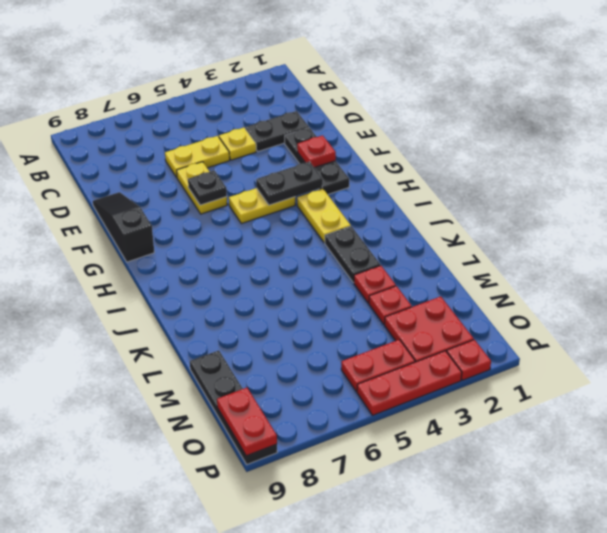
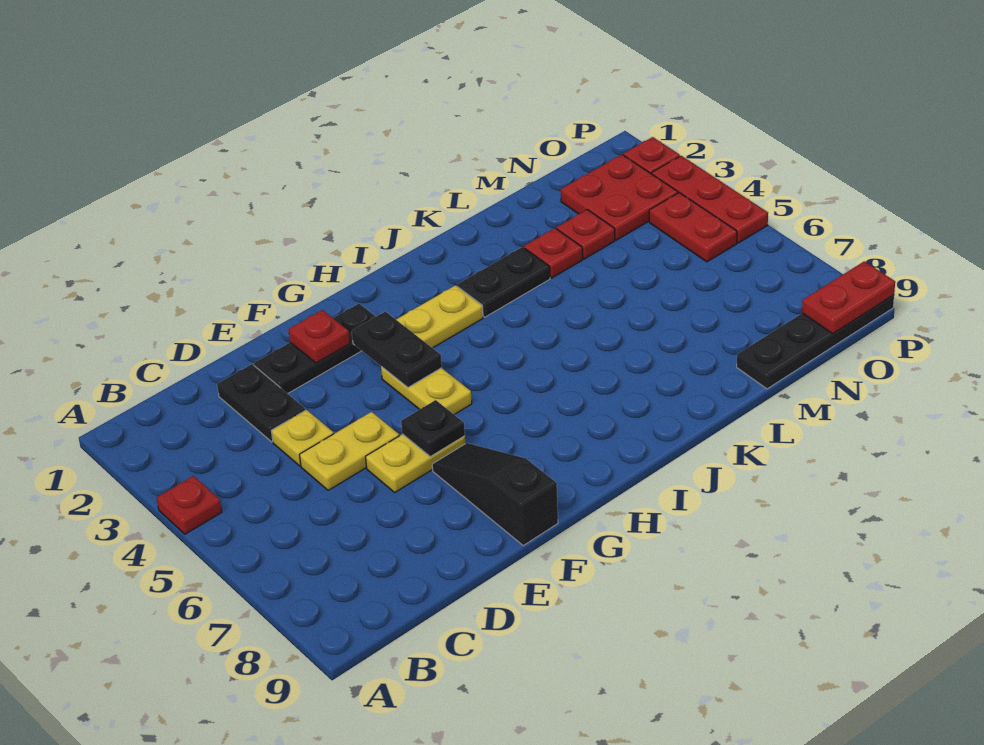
none -> red 1x1 plate [157,476,222,534]
yellow 1x2 plate [165,136,230,177] -> yellow 1x2 plate turned to [300,412,399,490]
black 1x3 slope [93,192,154,262] -> black 1x3 slope turned to [432,443,558,545]

